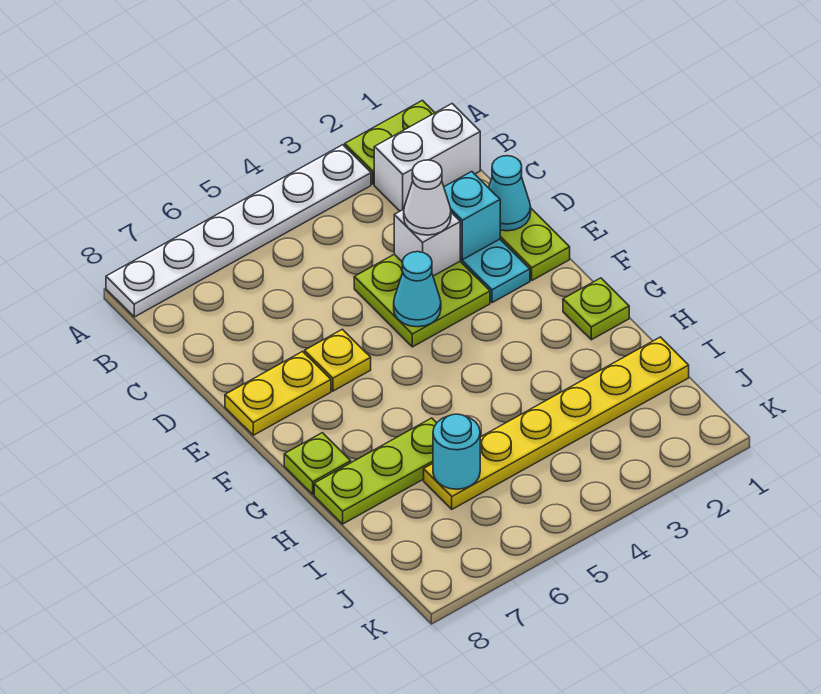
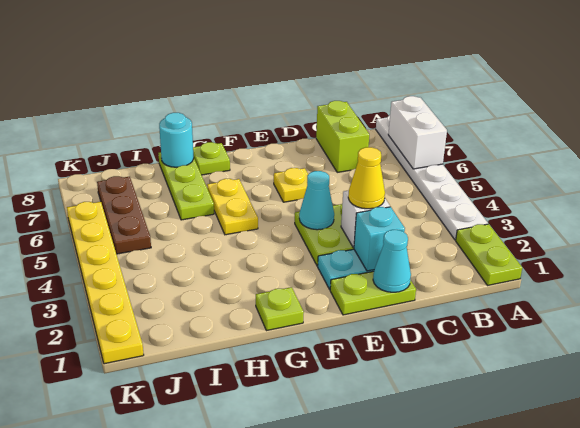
white 1x2 brick [374,104,480,211] -> white 1x2 brick moved to [388,96,447,169]
none -> lime 1x2 brick [316,101,369,172]
white 1x1 cone [404,160,451,235] -> yellow 1x1 cone [348,147,385,209]
yellow 1x2 plate [225,352,331,435] -> yellow 1x2 plate moved to [207,179,258,235]
yellow 1x6 plate [424,337,689,509] -> yellow 1x6 plate moved to [67,202,144,364]
cyan 1x1 round brick [433,414,480,489] -> cyan 1x1 round brick moved to [159,113,194,167]
none -> brown 1x3 plate [97,176,151,254]

